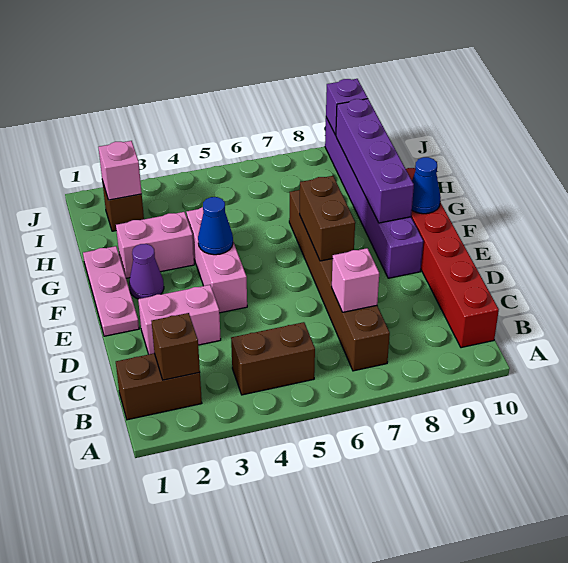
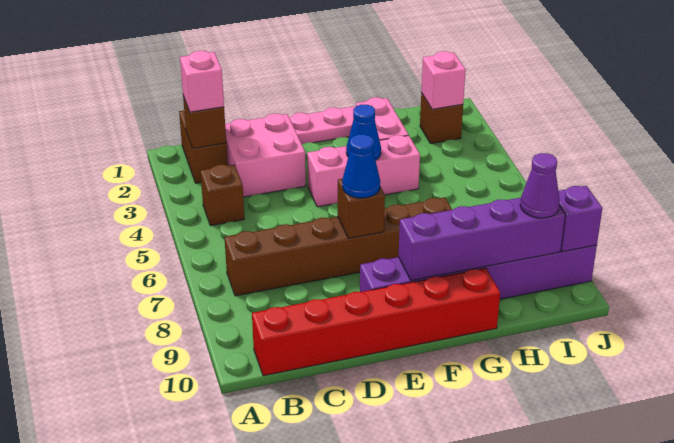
brown 1x2 brick [231,322,315,395] -> brown 1x1 brick [200,165,244,226]
pink 1x1 brick [332,248,379,312] -> pink 1x1 brick moved to [180,51,224,112]
pink 1x2 brick [138,285,221,354] -> pink 2x2 brick [225,113,306,197]
brown 1x2 brick [300,176,355,261] -> brown 1x1 brick [338,179,385,238]
purple 1x1 cone [129,244,164,299] -> purple 1x1 cone moved to [520,153,560,218]
blue 1x1 cone [412,157,441,214] -> blue 1x1 cone moved to [342,134,380,198]

